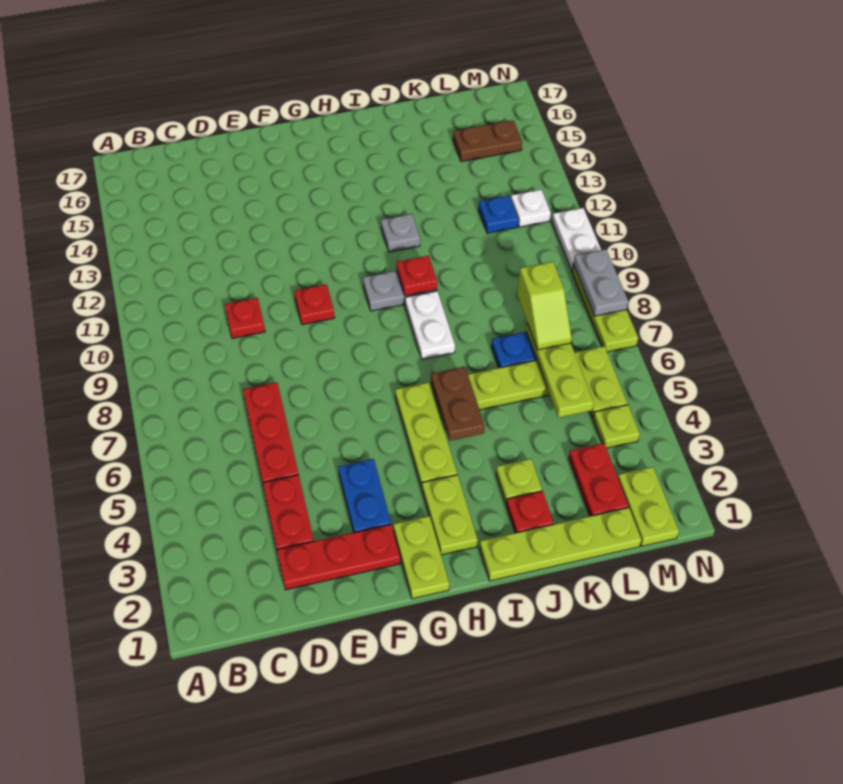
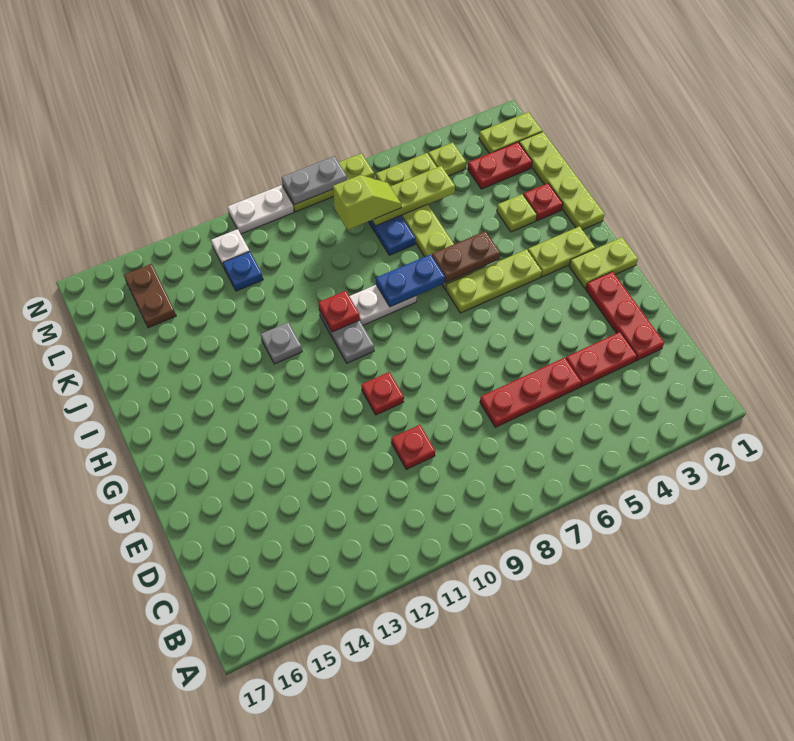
blue 1x2 plate [338,459,391,532] -> blue 1x2 plate moved to [376,254,445,307]

